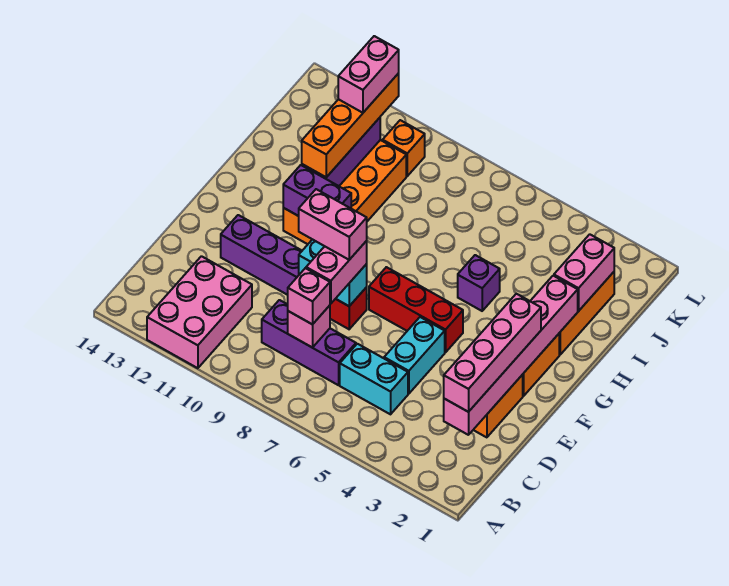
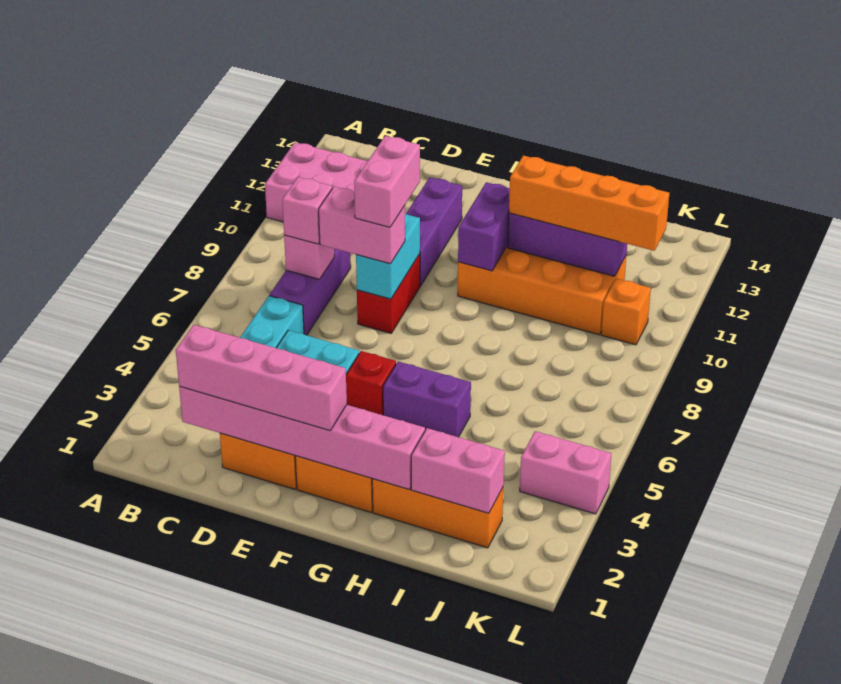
red 1x3 brick [369,267,463,352] -> red 1x1 brick [346,351,396,415]
purple 1x1 brick [458,255,500,311] -> purple 1x2 brick [383,361,471,437]
pink 1x2 brick [338,36,399,113] -> pink 1x2 brick moved to [520,431,611,514]

